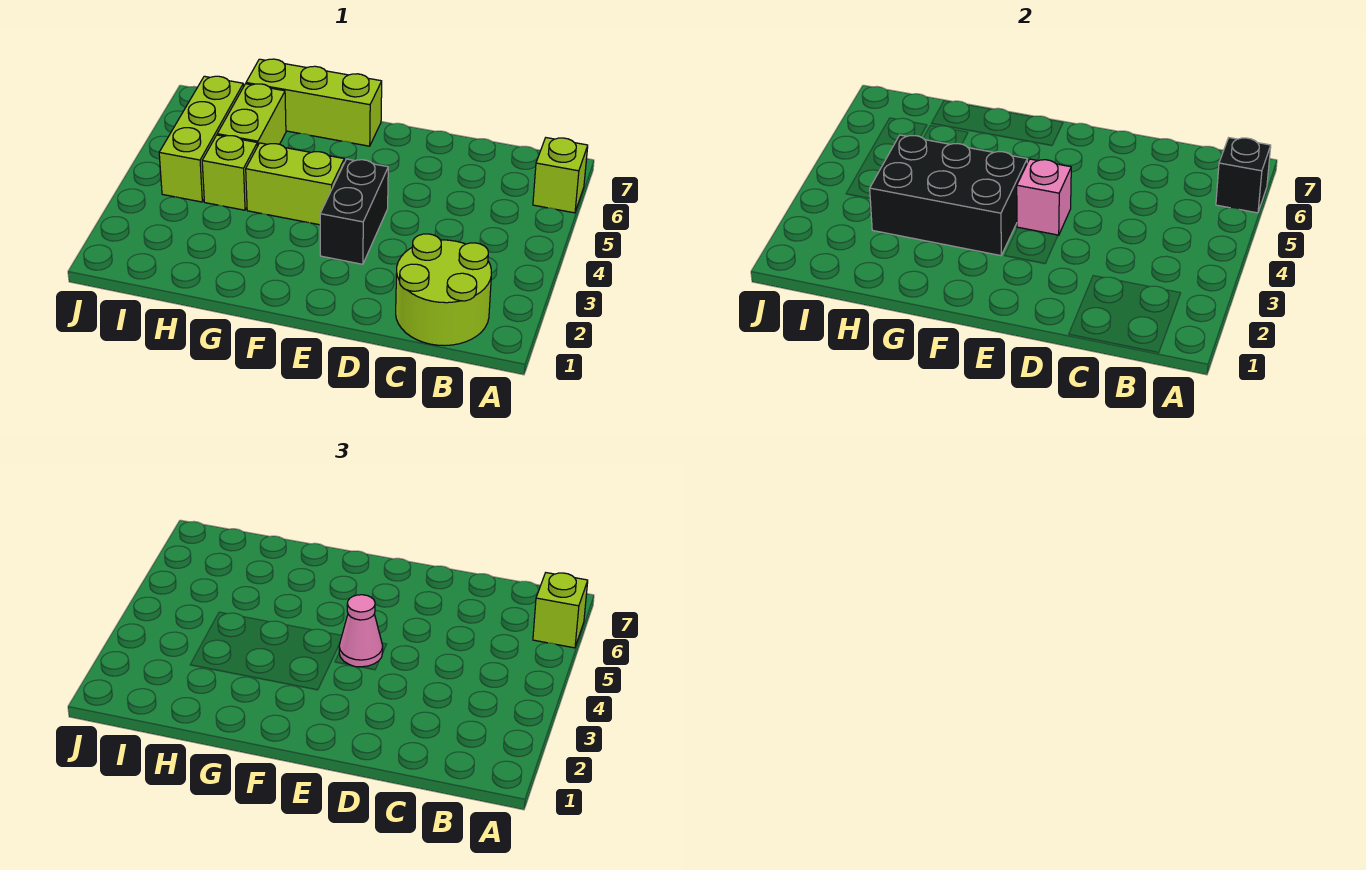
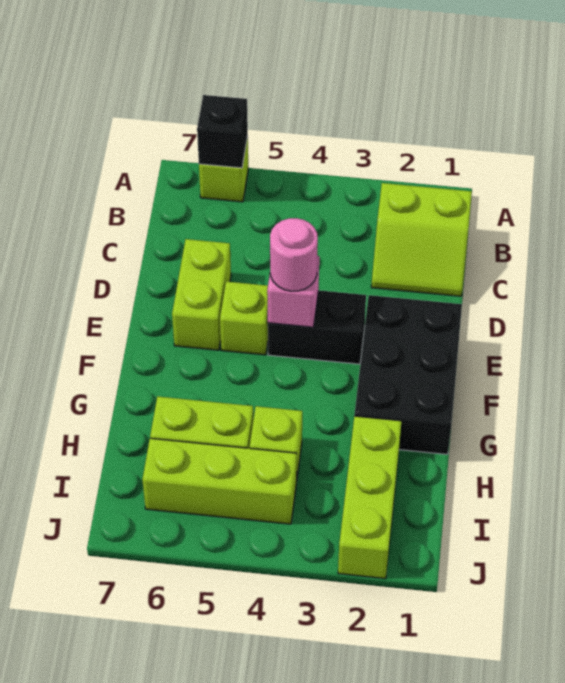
lime 1x1 brick [533,573,588,648] -> lime 1x1 brick moved to [220,282,268,355]
lime 2x2 round brick [396,234,491,346] -> lime 2x2 slope [371,183,472,296]
pink 1x1 cone [339,595,383,667] -> pink 1x1 round brick [270,218,318,291]
black 2x3 brick [870,135,1027,256] -> black 2x3 brick moved to [354,295,462,454]
lime 1x2 brick [246,143,344,225] -> lime 1x2 brick moved to [172,239,231,350]
lime 1x3 brick [246,59,382,146] -> lime 1x3 brick moved to [338,416,402,579]

